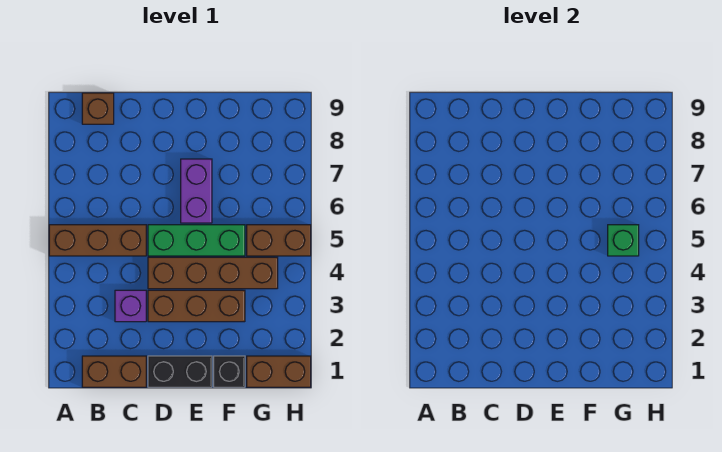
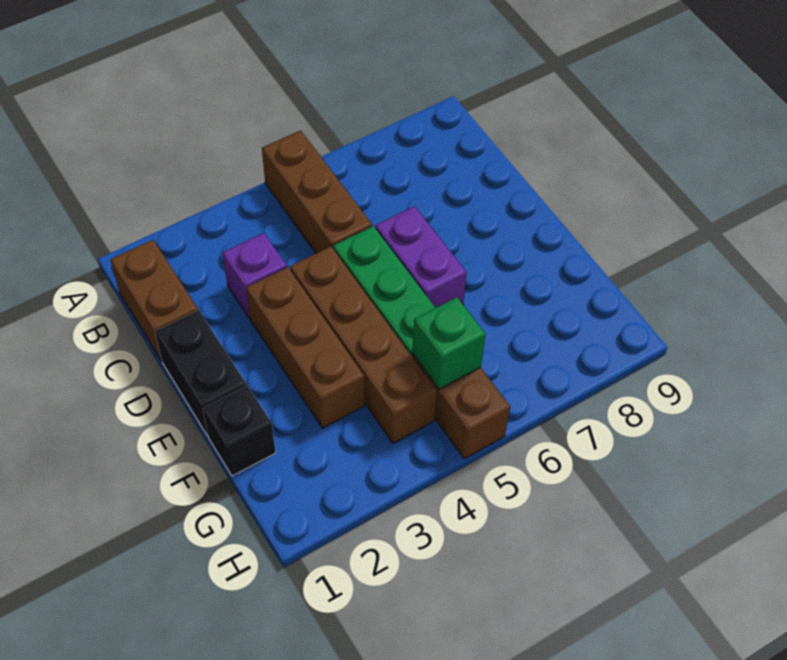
brown 1x1 brick [82,93,114,124] -> none
purple 1x2 brick [181,159,212,223] -> purple 1x2 brick turned to [375,206,467,308]
brown 1x2 brick [247,356,311,387] -> none

